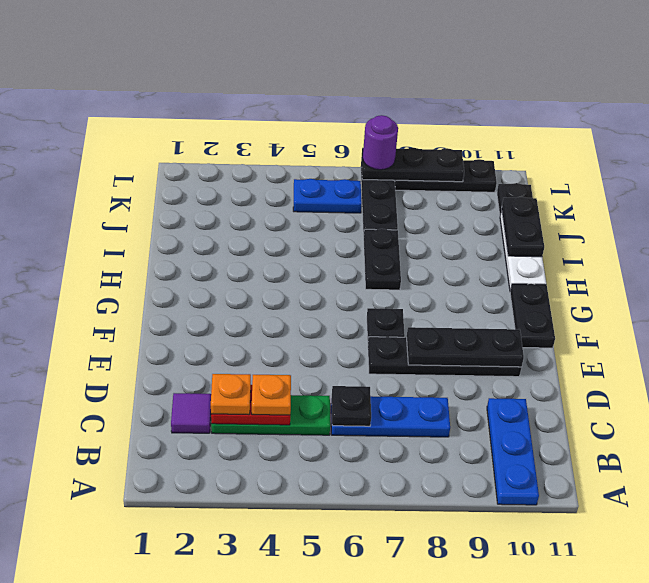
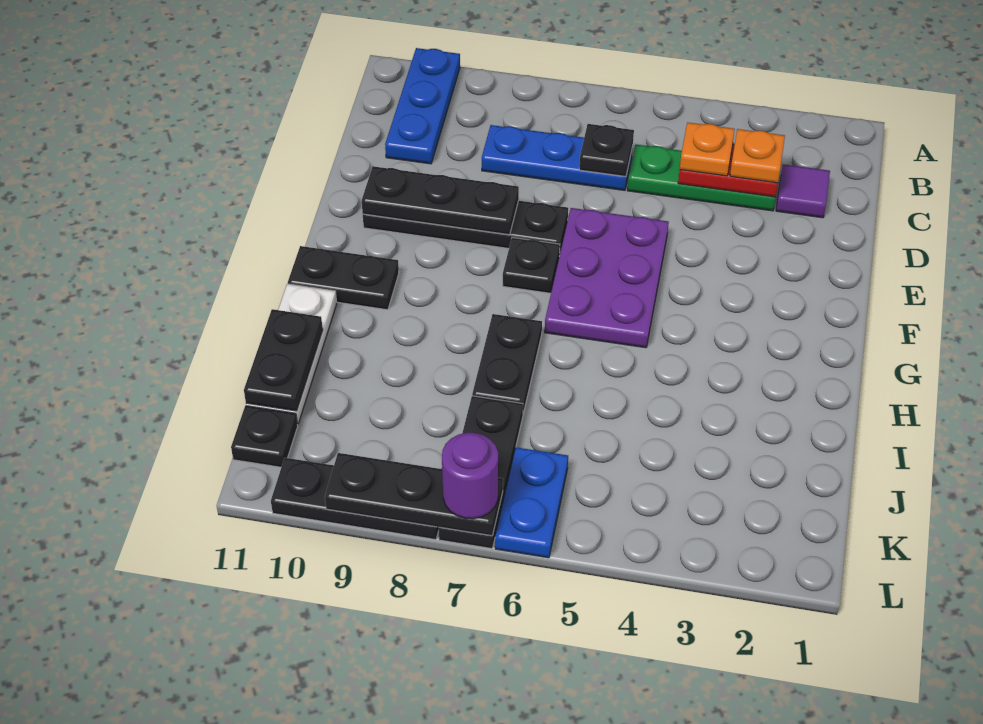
none -> purple 2x3 plate [545,208,669,348]
black 1x2 plate [510,284,555,348] -> black 1x2 plate turned to [288,246,399,310]
blue 1x2 plate [293,179,362,213] -> blue 1x2 plate turned to [495,447,568,558]

